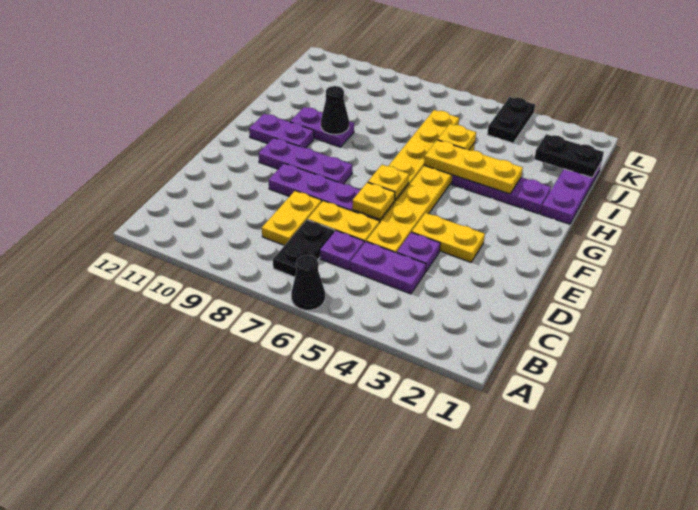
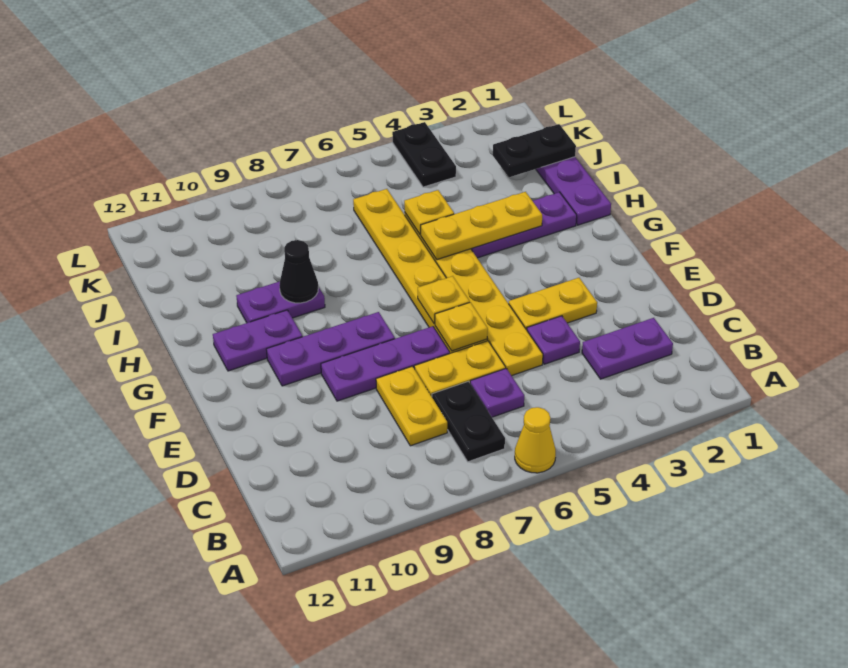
black 1x1 cone [291,255,325,310] -> yellow 1x1 cone [515,407,556,473]
purple 1x2 plate [350,242,426,294] -> purple 1x2 plate moved to [582,318,673,379]

